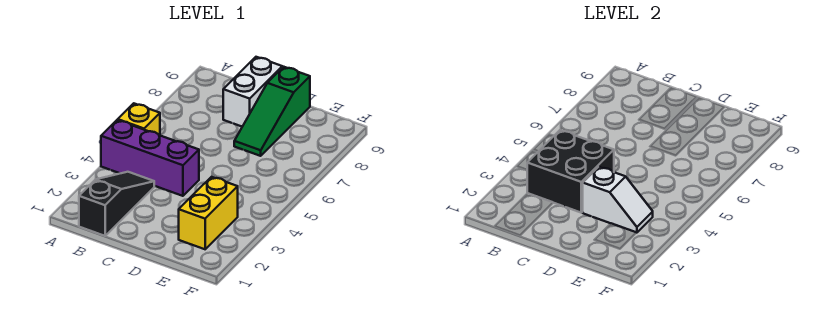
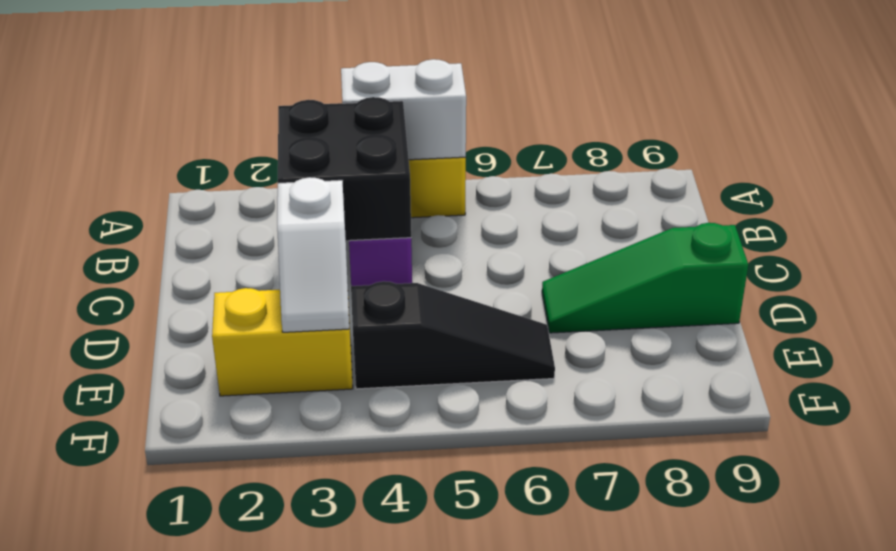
black 1x3 slope [79,172,154,236] -> black 1x3 slope moved to [351,281,555,389]
white 1x2 brick [223,57,282,127] -> white 1x2 brick moved to [341,59,466,160]

